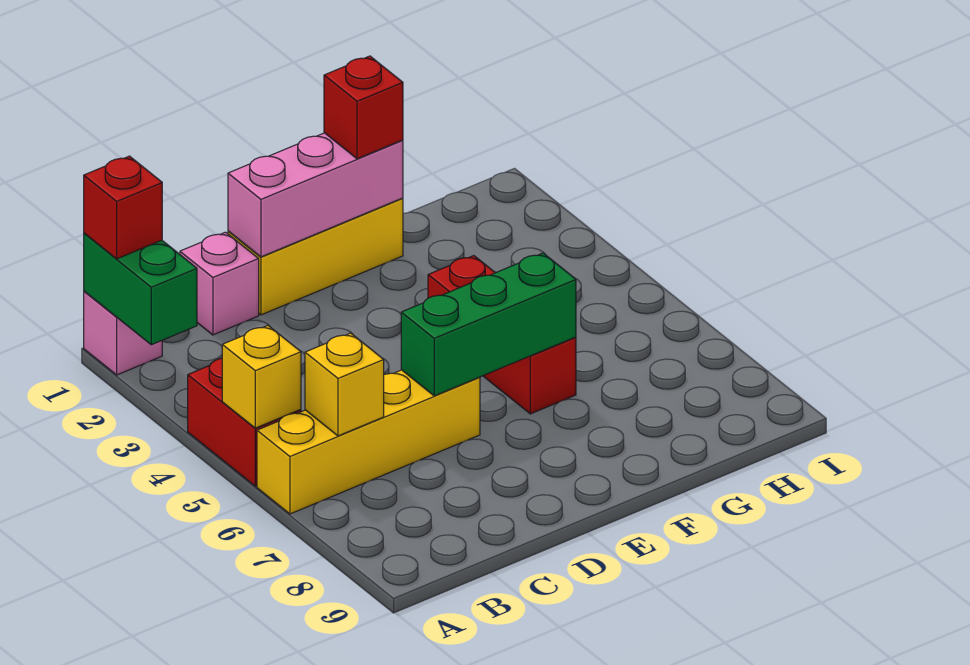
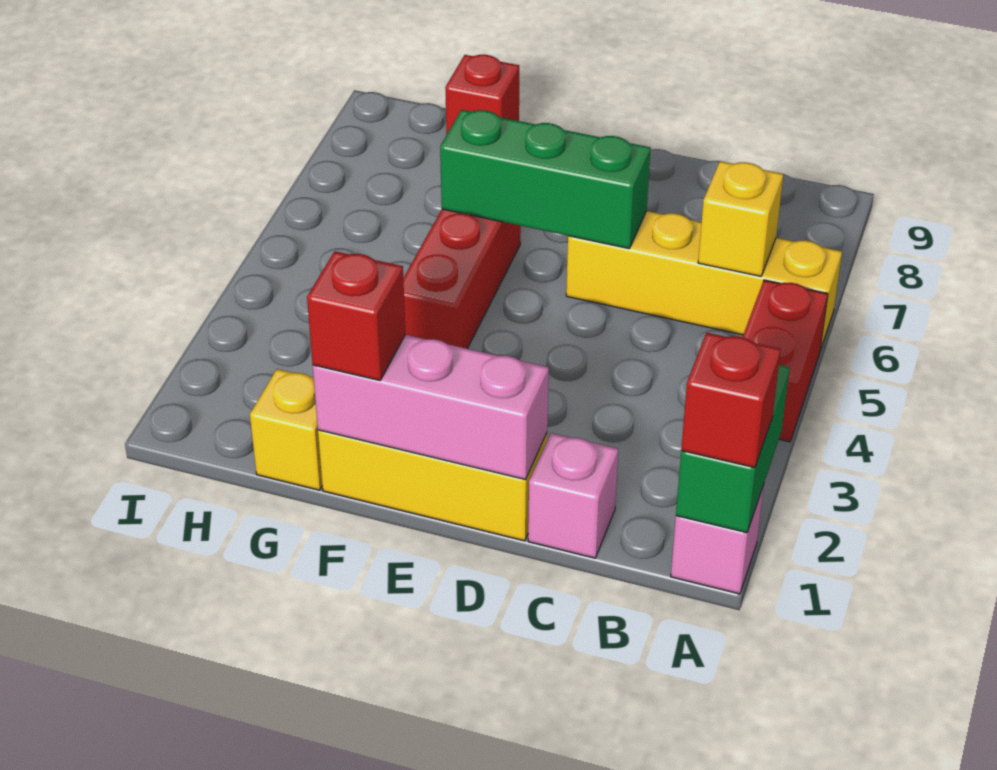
yellow 1x1 brick [222,326,301,428] -> yellow 1x1 brick moved to [250,369,322,490]
none -> red 1x1 brick [445,55,519,135]

